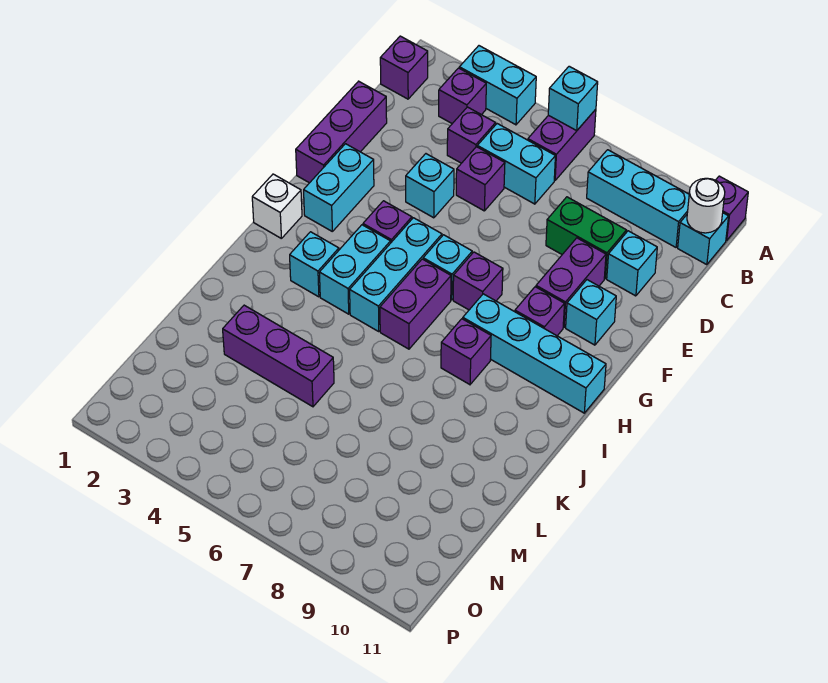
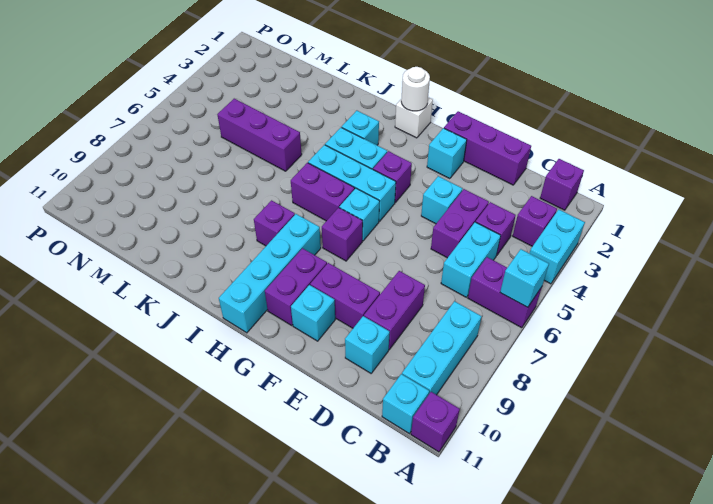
white 1x1 round brick [687,178,725,233] -> white 1x1 round brick moved to [401,67,430,111]
purple 1x1 brick [456,147,505,211] -> purple 1x2 brick [431,189,489,258]
green 1x2 brick [546,197,626,279] -> purple 1x2 brick [364,271,425,349]
cyan 1x2 brick [304,144,374,231] -> cyan 1x1 brick [427,128,467,179]
purple 1x1 brick [515,287,564,336] -> purple 1x2 brick [265,248,327,325]
purple 1x3 brick [223,305,334,407] -> purple 1x3 brick turned to [217,98,302,171]

